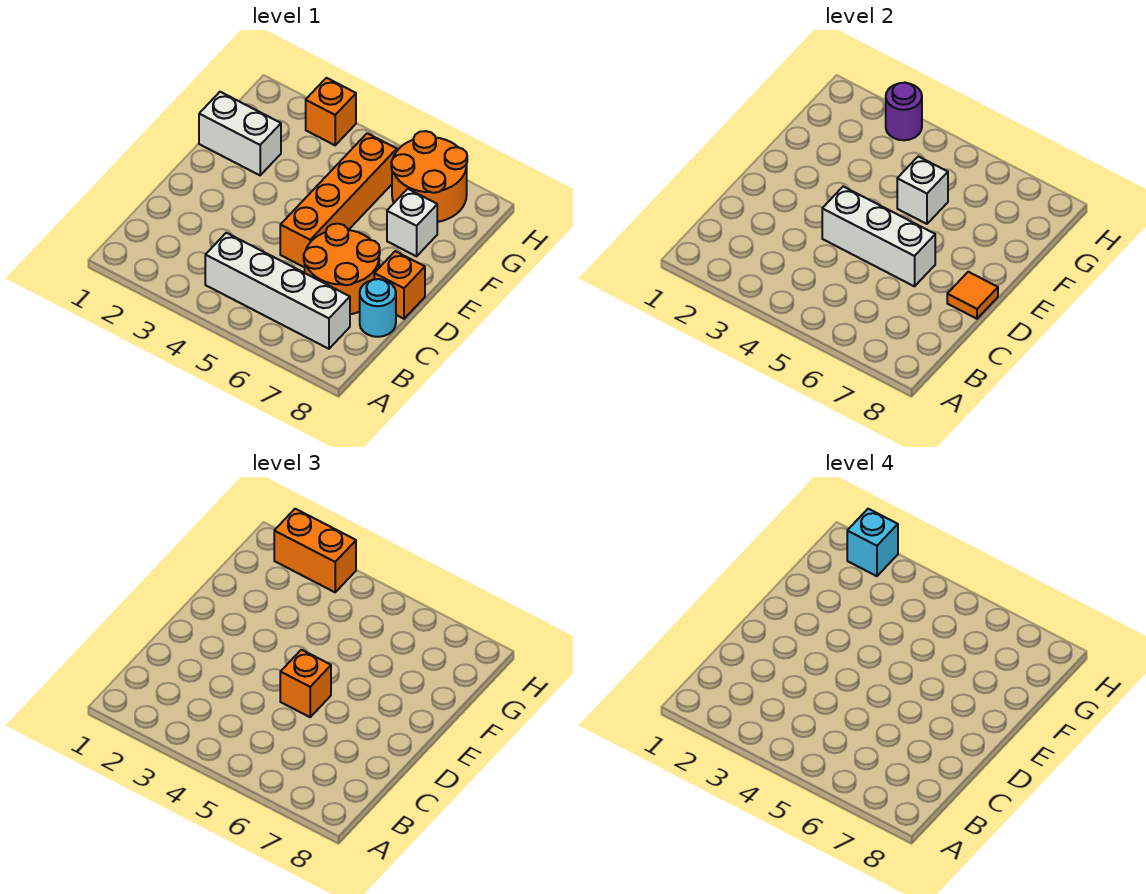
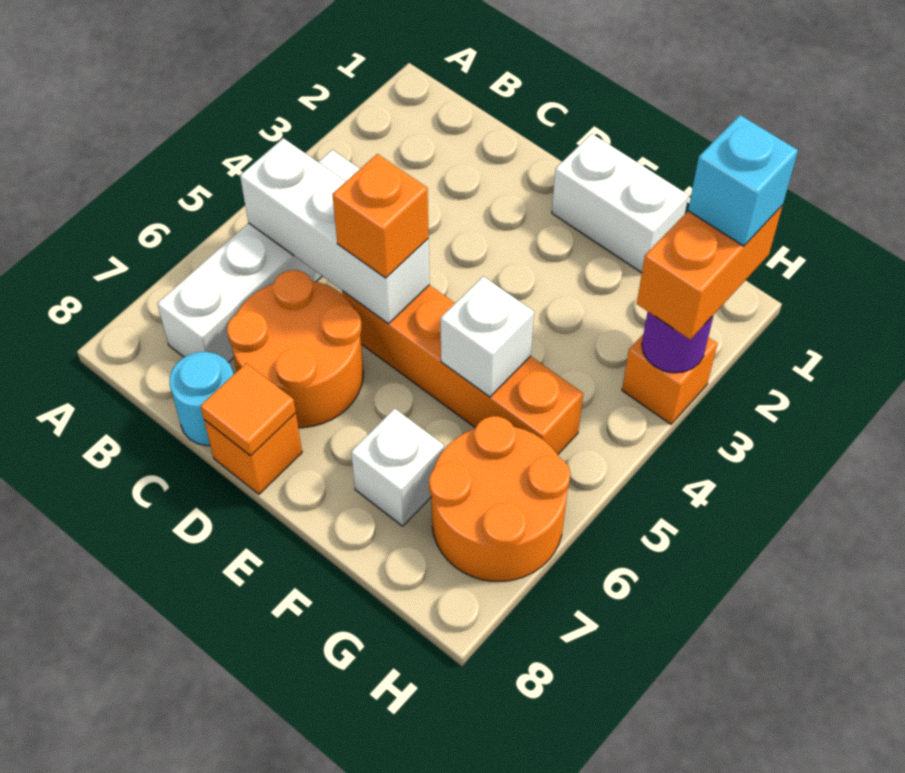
white 1x3 brick [822,187,935,286] -> white 1x3 brick turned to [240,138,430,324]
white 1x2 brick [199,92,281,175] -> white 1x2 brick turned to [552,134,688,273]

